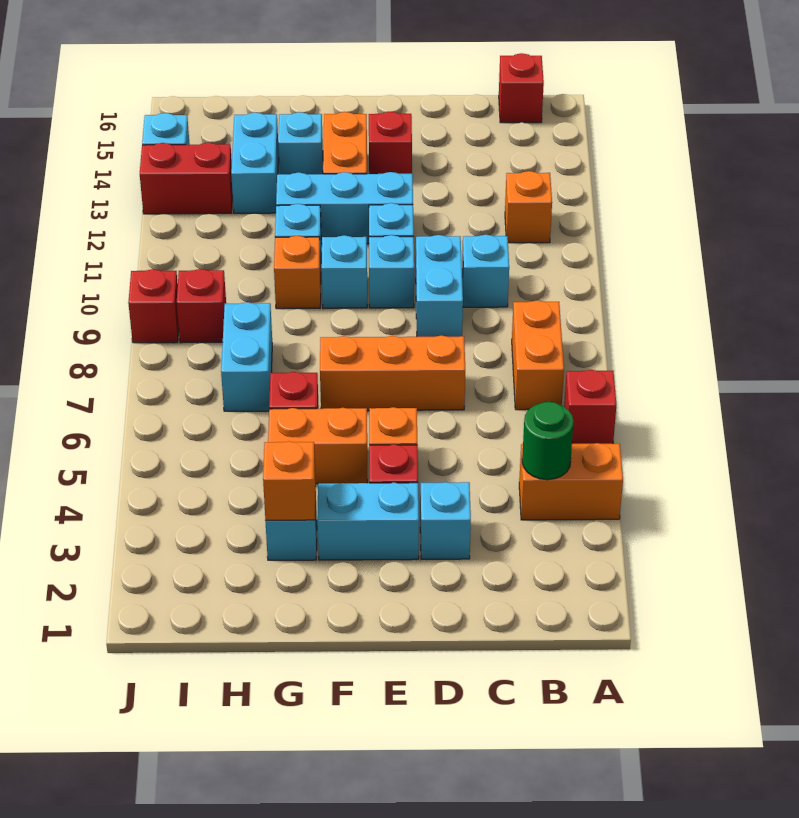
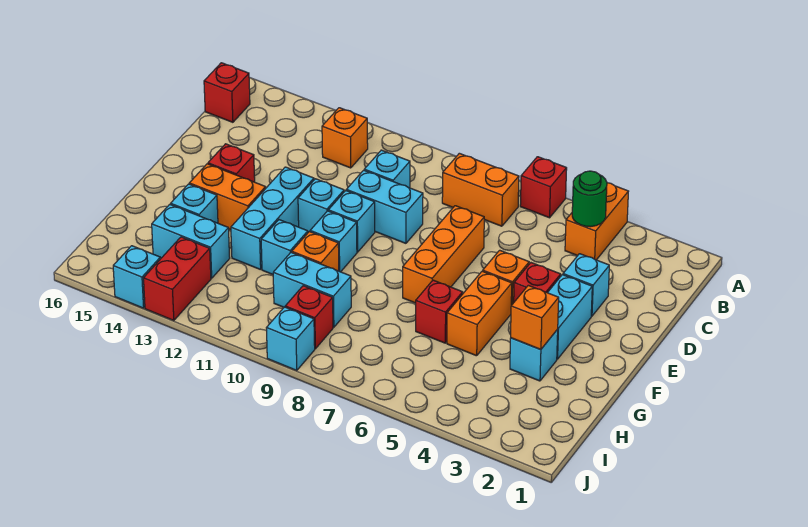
cyan 1x2 brick [221,302,272,411] -> cyan 1x2 brick moved to [273,252,351,327]
red 1x1 brick [128,269,179,343] -> cyan 1x1 brick [267,307,315,370]

